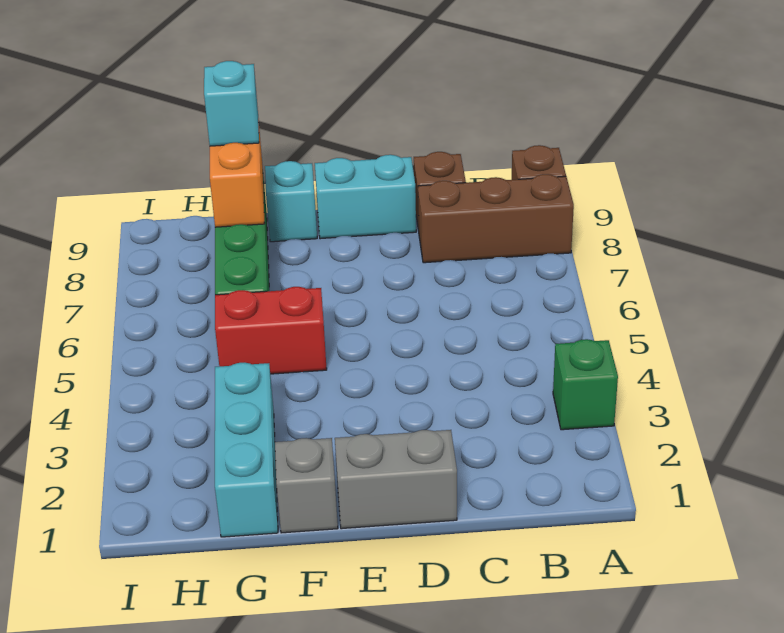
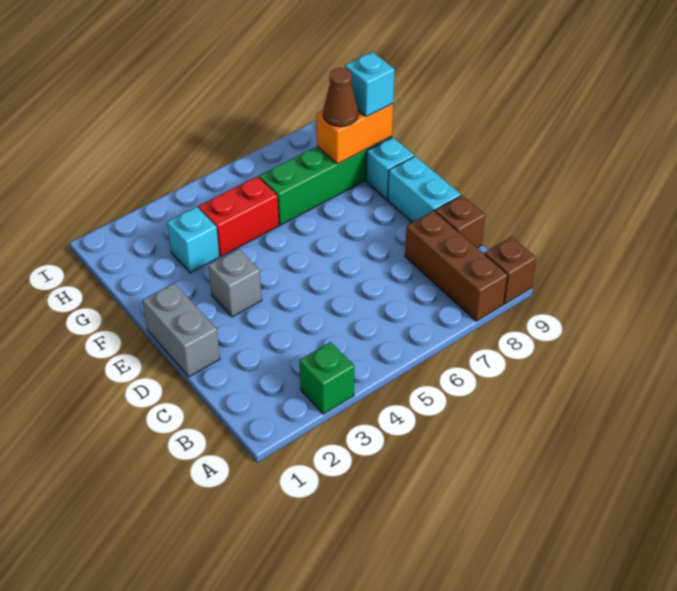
grey 1x1 brick [275,438,338,533] -> grey 1x1 brick moved to [209,249,262,317]
red 1x2 brick [215,287,327,374] -> red 1x2 brick turned to [198,176,279,256]
cyan 1x3 brick [215,363,278,537] -> cyan 1x1 brick [167,207,219,273]
none -> brown 1x1 cone [323,68,358,127]

